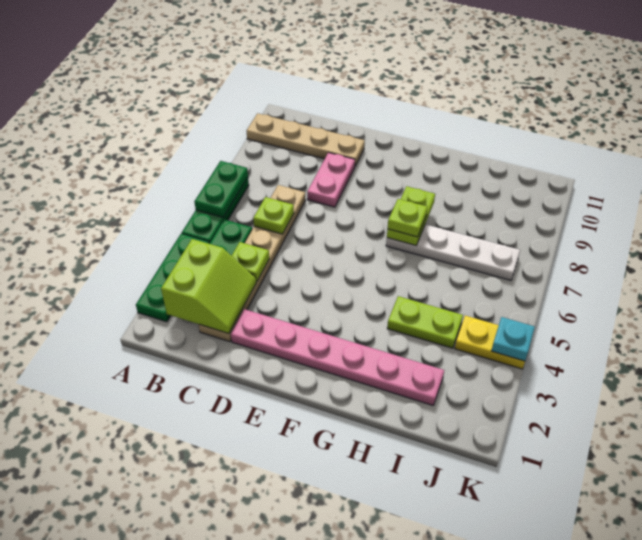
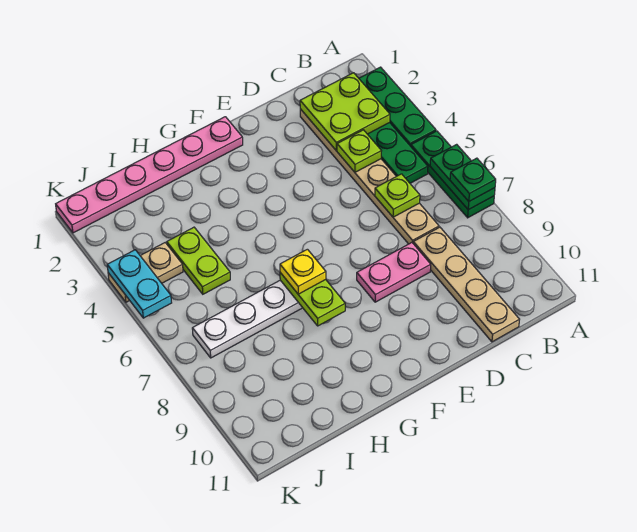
none -> green 1x1 plate [450,158,496,201]
tan 1x4 plate [247,113,365,166] -> tan 1x4 plate turned to [413,227,520,342]
lime 2x2 slope [161,239,256,334] -> lime 2x2 plate [300,73,390,150]
pink 1x6 plate [231,309,444,405] -> pink 1x6 plate moved to [56,117,243,233]
pink 1x2 plate [307,153,355,207] -> pink 1x2 plate turned to [357,243,431,302]
lime 1x1 plate [388,199,427,237] -> yellow 1x1 plate [280,249,326,294]
lime 1x2 plate [387,296,463,348] -> lime 1x2 plate turned to [167,227,230,294]
yellow 1x2 plate [455,316,525,369] -> tan 1x2 plate [108,243,183,302]
cyan 1x1 plate [491,317,535,361] -> cyan 1x2 plate [107,250,172,318]

